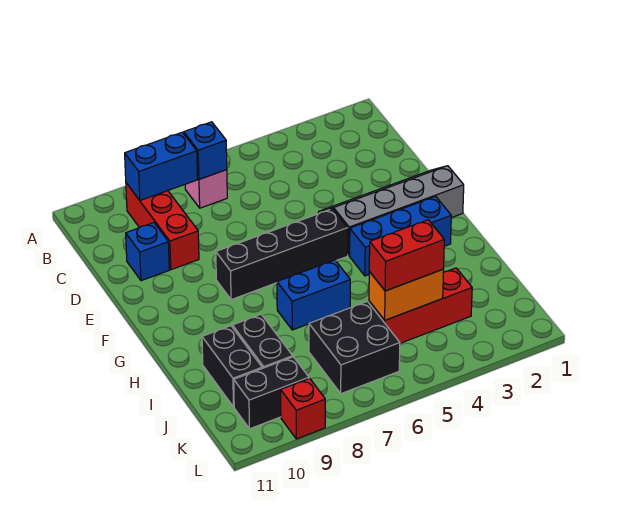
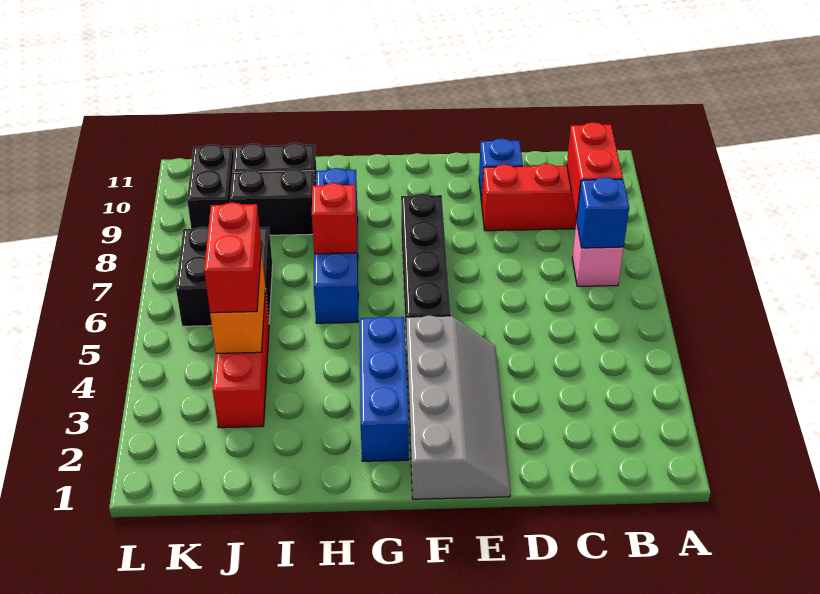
blue 1x2 brick [125,132,198,200] -> red 1x2 brick [567,122,623,218]
blue 1x2 brick [277,260,350,330] -> blue 1x4 brick [314,168,358,323]
red 1x1 brick [281,378,325,439] -> red 1x1 brick moved to [312,183,357,254]

